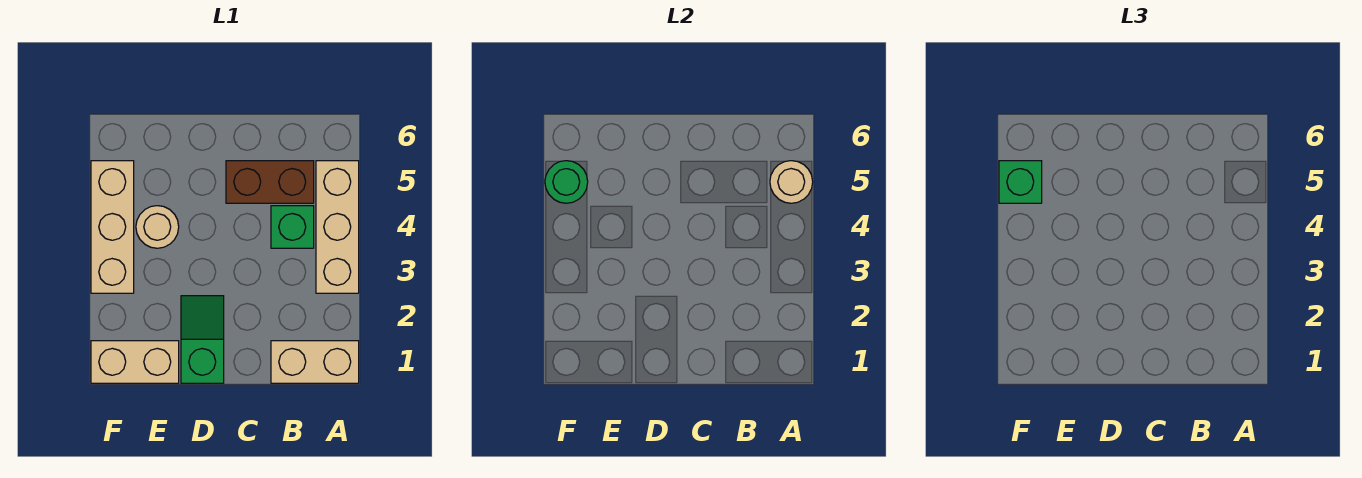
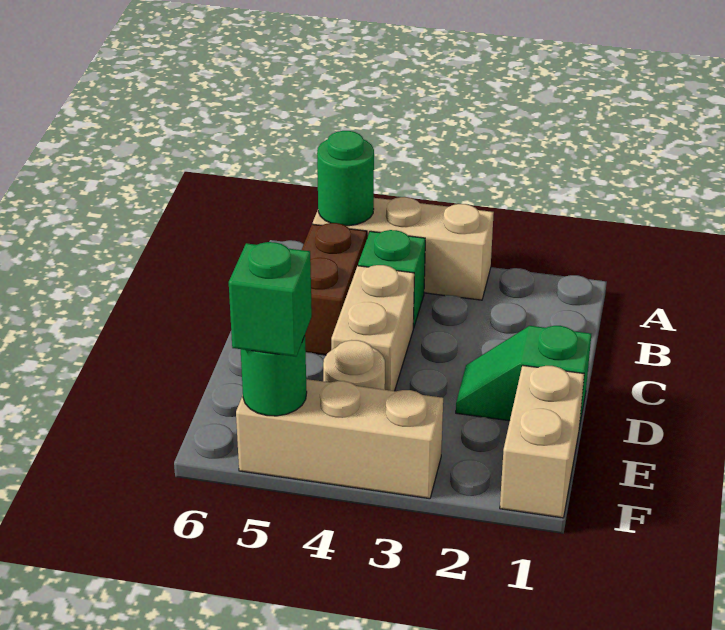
tan 1x2 brick [271,341,359,383] -> tan 1x2 brick moved to [331,265,414,391]
tan 1x1 round brick [770,161,813,203] -> green 1x1 round brick [317,131,374,226]

